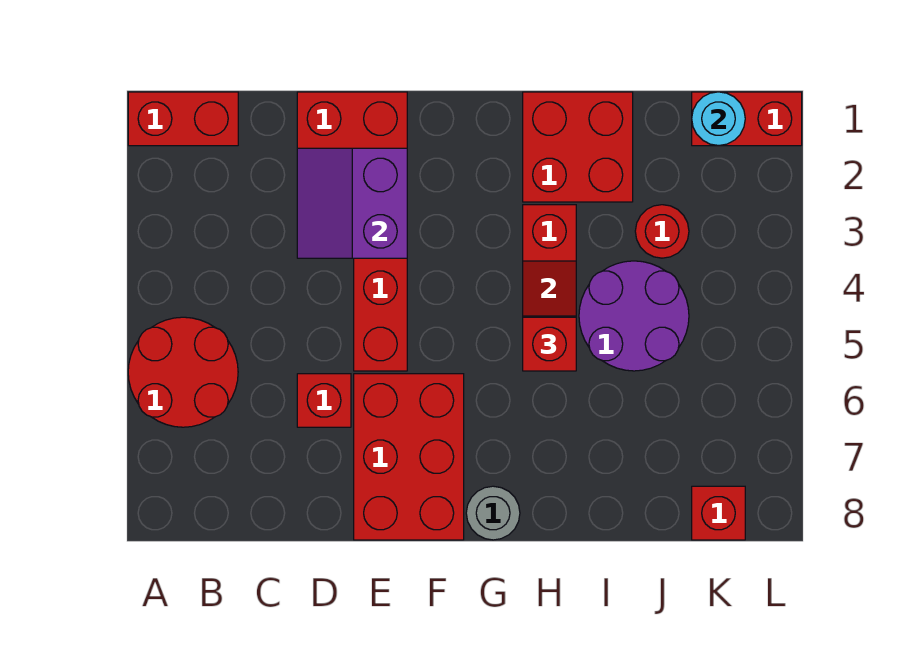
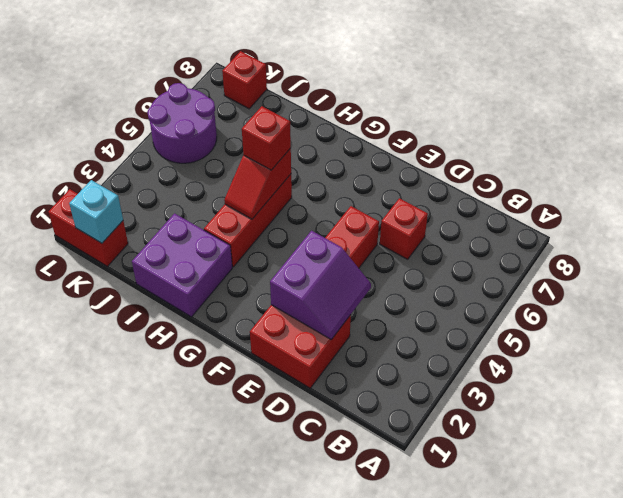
red 1x2 brick [128,92,238,146] -> none
red 2x2 round brick [128,317,238,427] -> none
red 2x3 brick [354,374,464,540] -> none
grey 1x1 round brick [466,486,520,540] -> none
red 2x2 brick [523,92,633,202] -> purple 2x2 brick [132,213,232,317]
purple 2x2 round brick [579,261,689,371] -> purple 2x2 round brick moved to [147,83,217,163]
red 1x1 round brick [635,205,689,258] -> none
cyan 1x1 round brick [692,92,745,146] -> cyan 1x1 brick [69,180,123,243]

